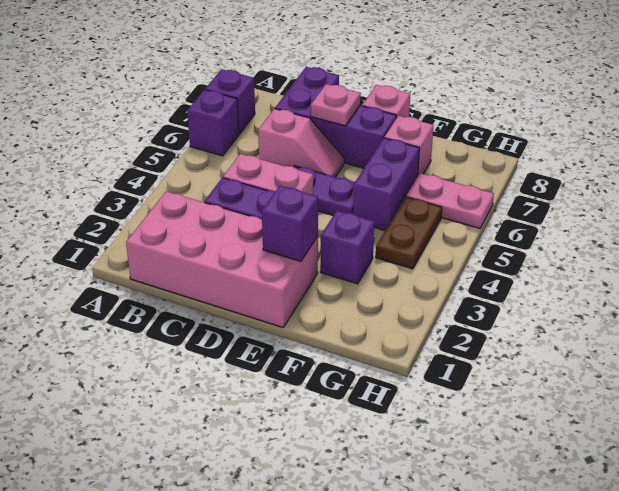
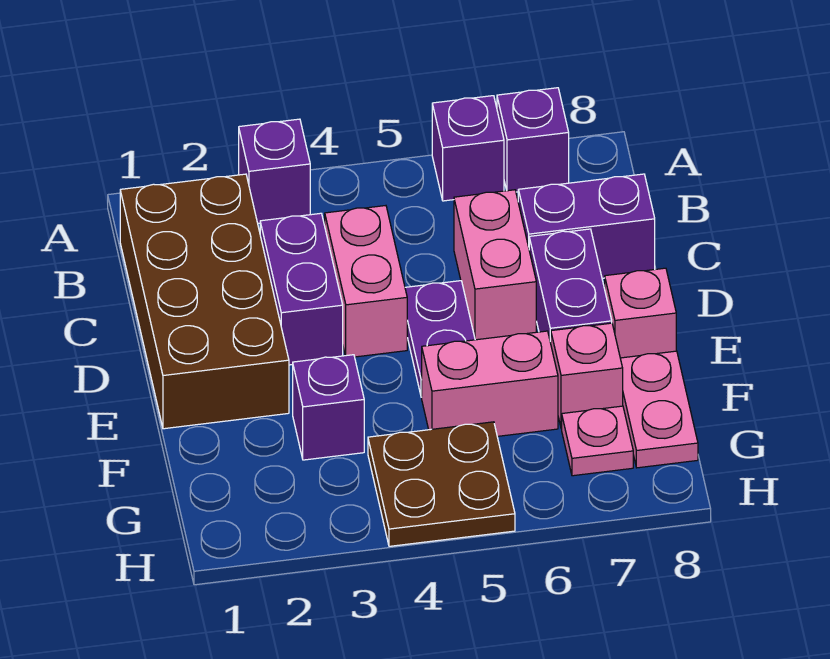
pink 2x4 brick [126,191,318,327] -> brown 2x4 brick [120,174,289,429]
pink 1x2 slope [258,109,344,177] -> pink 1x2 brick [454,190,536,340]
pink 1x1 plate [311,84,360,126] -> pink 1x1 plate moved to [562,406,633,476]
purple 1x1 brick [262,186,318,261] -> purple 1x1 brick moved to [239,119,310,223]
purple 1x2 brick [353,138,420,230] -> pink 1x2 brick [422,331,558,436]
brown 1x2 plate [376,197,442,269] -> brown 2x2 plate [368,422,515,546]
pink 1x2 plate [406,173,494,228] -> pink 1x2 plate moved to [620,351,698,468]

